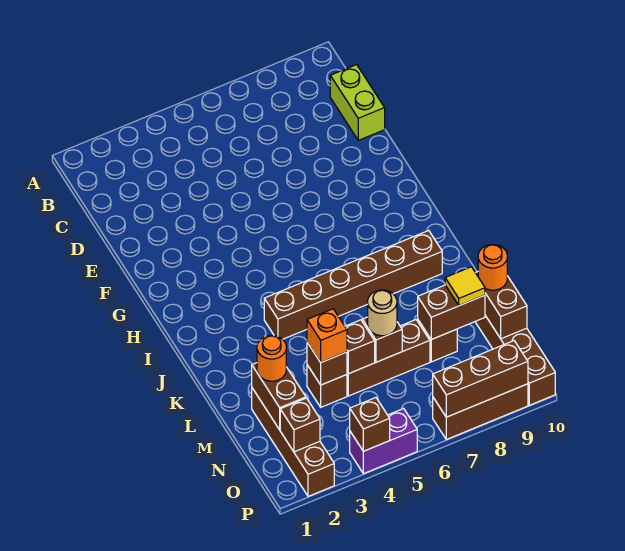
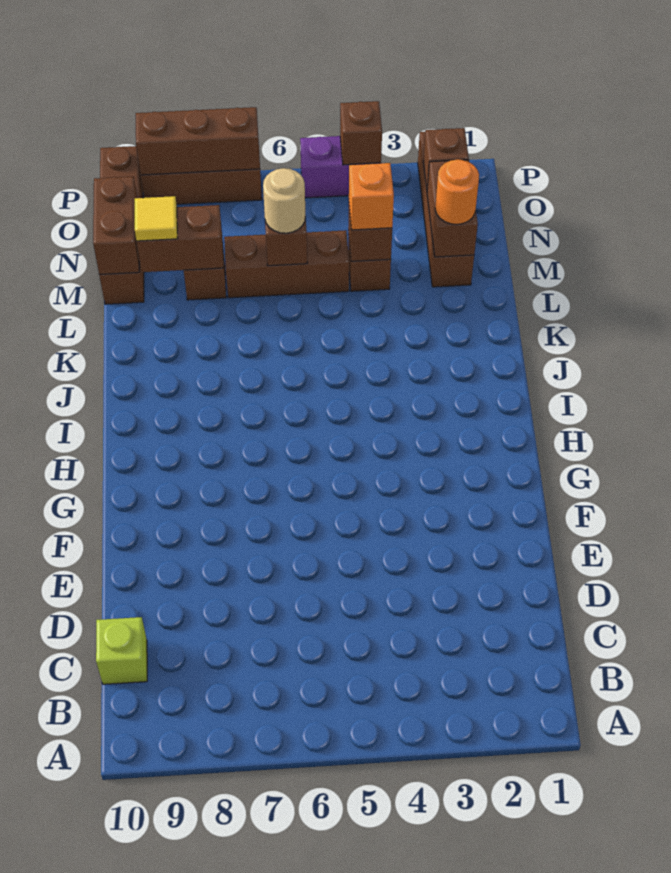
lime 1x2 brick [330,65,385,140] -> lime 1x1 brick [96,617,147,684]
brown 1x6 brick [264,231,442,339] -> none
brown 1x1 brick [345,320,375,374] -> none
orange 1x1 round brick [478,245,507,290] -> none

